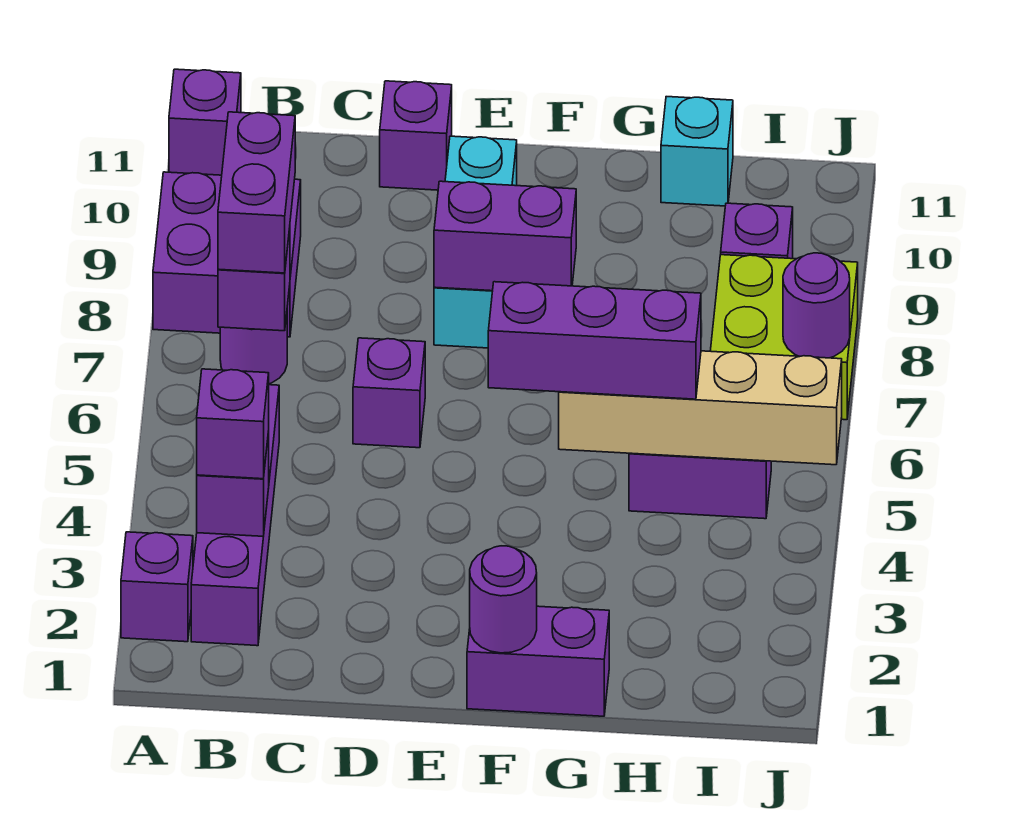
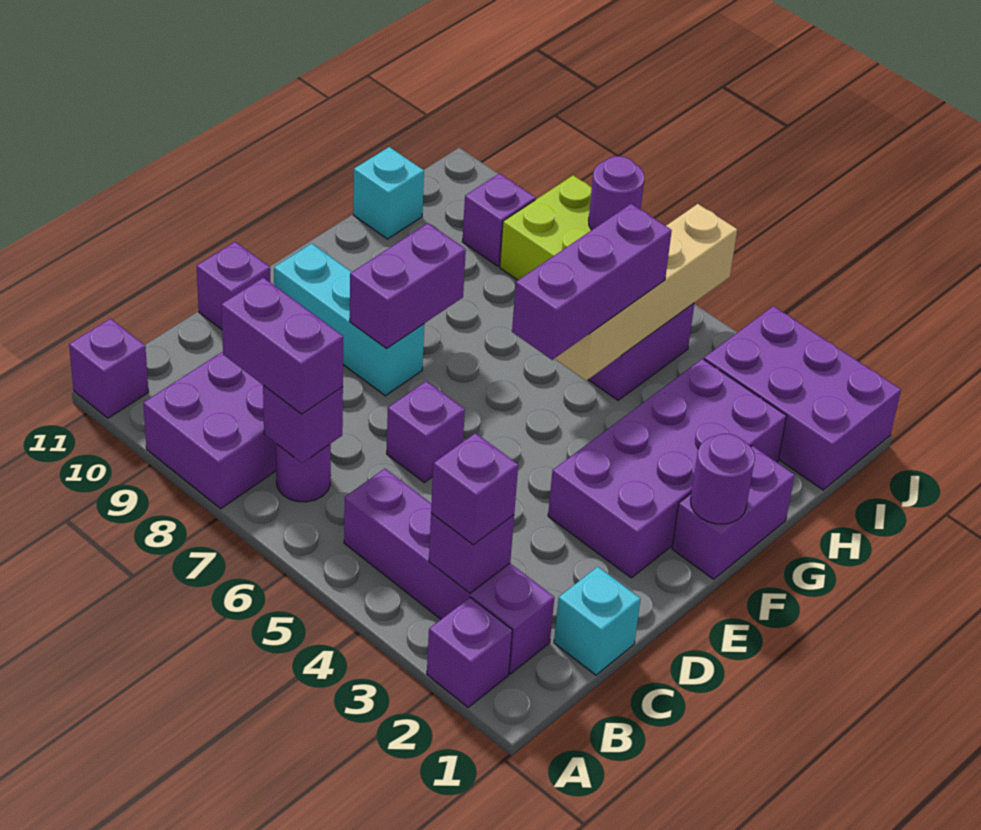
none -> cyan 1x1 brick [554,567,641,675]
none -> purple 2x4 brick [548,359,786,578]
none -> purple 2x3 brick [704,306,901,490]

